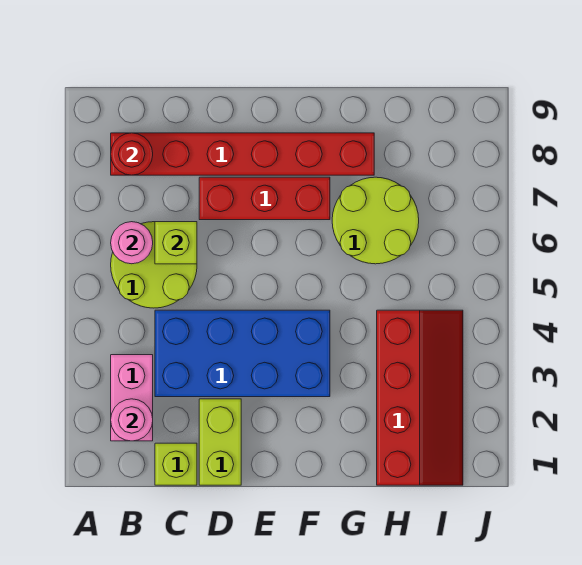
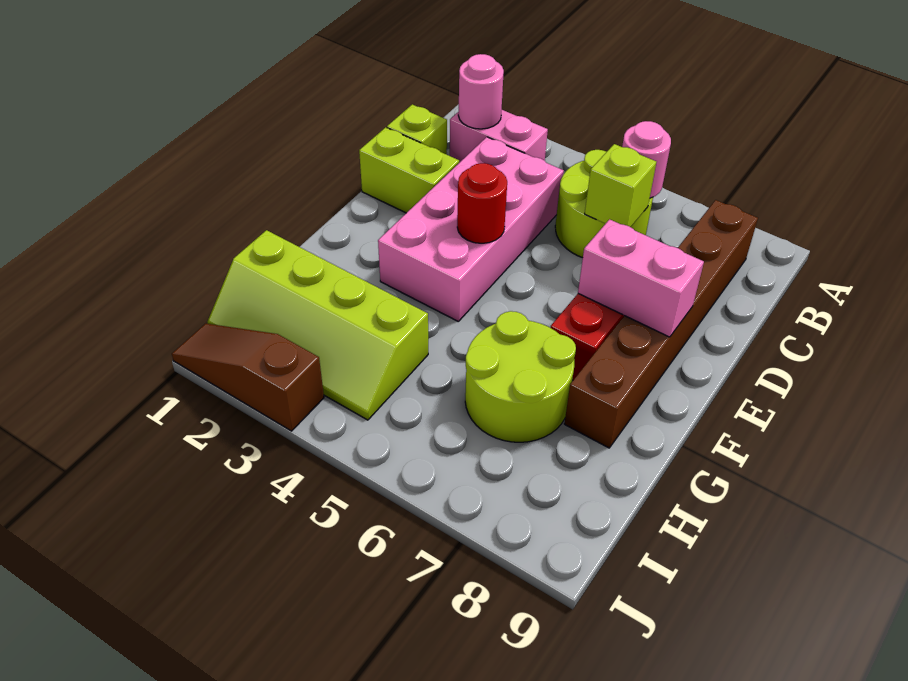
red 1x6 brick [111,133,374,175] -> brown 1x6 brick [564,200,758,448]
red 1x1 round brick [111,133,153,175] -> red 1x1 round brick moved to [457,163,507,243]
blue 2x4 brick [155,310,330,397] -> pink 2x4 brick [378,137,564,321]
none -> pink 1x2 brick [578,219,704,337]
red 2x4 slope [377,310,463,485] -> lime 2x4 slope [207,230,428,420]
none -> brown 1x3 slope [172,323,324,431]

